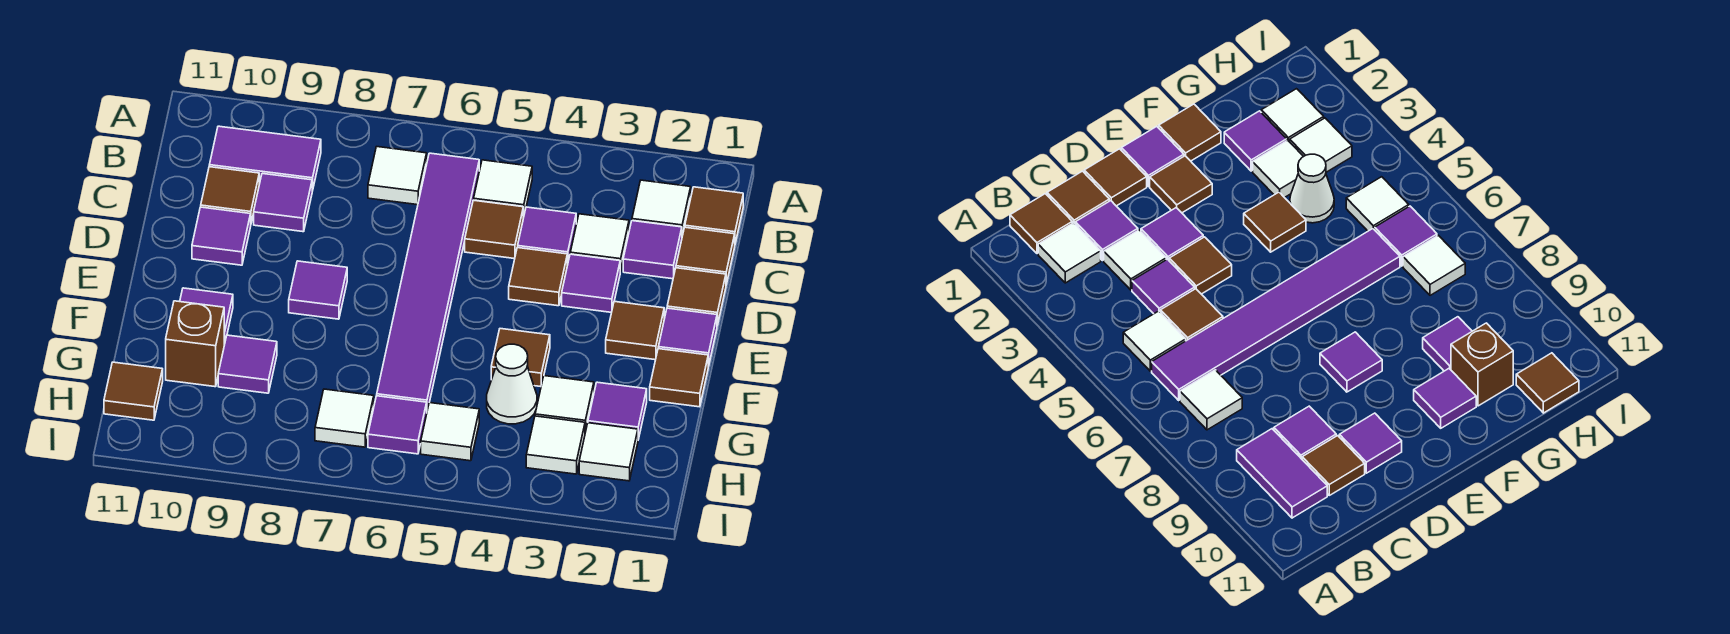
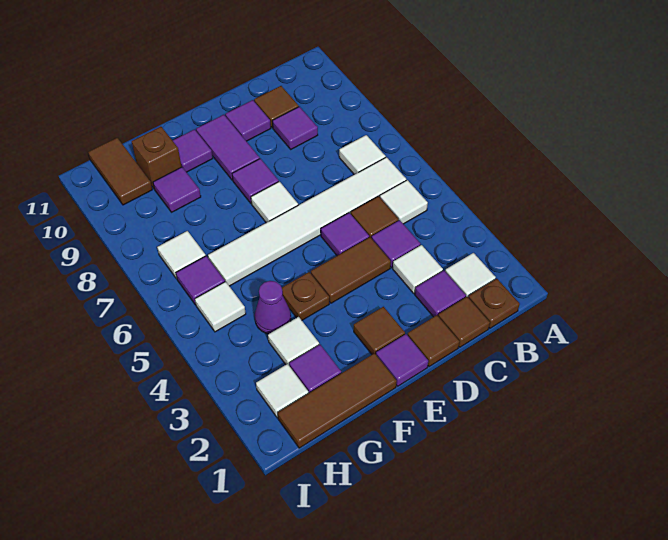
brown 1x1 tile [685,187,743,243] -> brown 1x1 plate [468,279,520,328]
purple 1x6 tile [377,153,479,410] -> white 1x6 tile [208,157,406,286]
purple 1x2 tile [209,126,321,191] -> purple 1x2 tile moved to [196,115,260,180]
purple 1x1 tile [562,254,620,312] -> purple 1x1 tile moved to [321,213,369,256]
brown 1x1 tile [509,247,567,306] -> brown 1x2 tile [311,237,391,303]
brown 1x1 tile [650,349,708,407] -> brown 1x3 tile [278,353,397,448]
brown 1x1 tile [491,329,550,387] -> brown 1x1 plate [282,272,329,320]
white 1x1 cone [487,344,537,424] -> purple 1x1 cone [255,281,291,334]
white 1x1 tile [526,416,585,474] -> white 1x1 tile moved to [251,182,298,223]
brown 1x1 tile [104,362,163,420] -> brown 1x2 tile [88,138,152,205]

